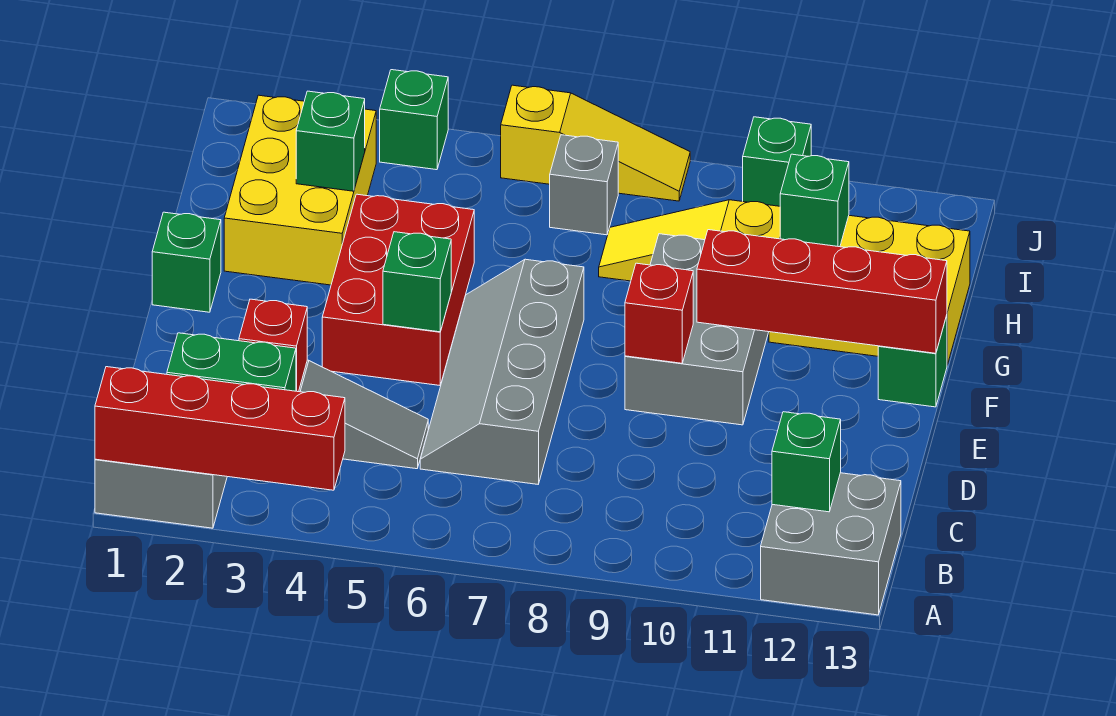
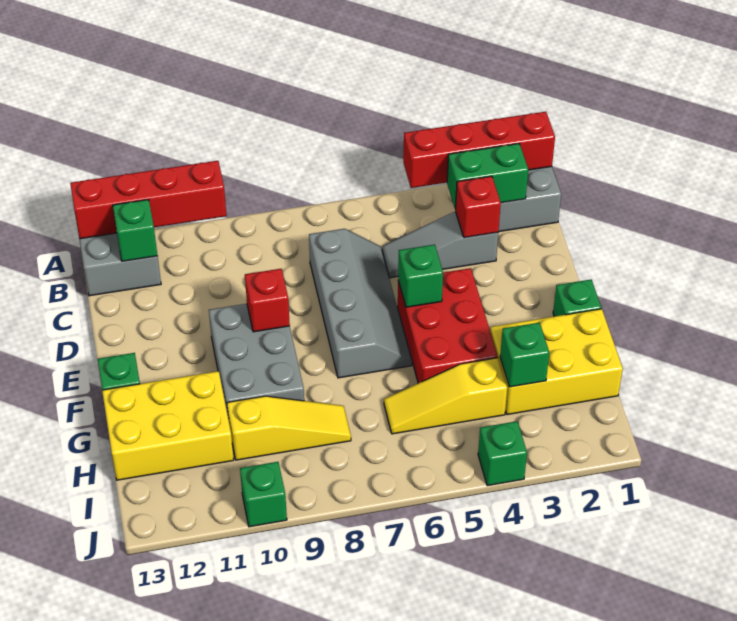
red 1x4 brick [697,230,947,353] -> red 1x4 brick moved to [70,161,227,239]
yellow 2x3 brick [224,95,376,285] -> yellow 2x3 brick turned to [490,309,623,415]
green 1x1 brick [780,154,849,247] -> none
grey 1x1 brick [550,135,618,235] -> none
yellow 1x3 slope [501,85,690,201] -> yellow 1x3 slope moved to [384,358,507,434]

